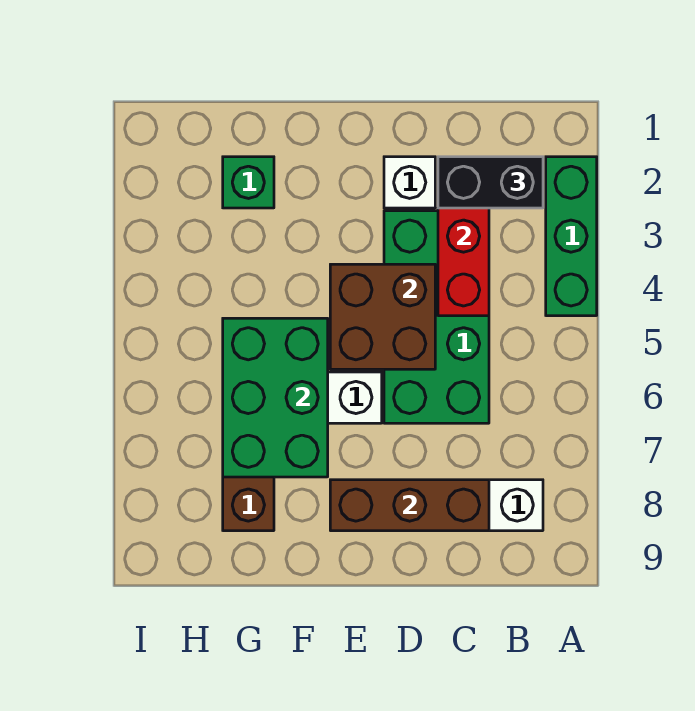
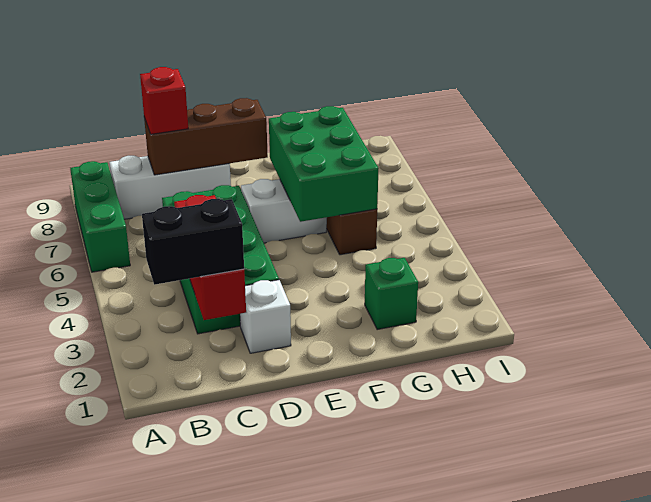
green 1x3 brick [546,157,597,316] -> green 1x3 brick moved to [70,161,130,272]
none -> red 1x1 brick [140,67,188,134]
brown 2x2 brick [330,264,435,369] -> none

